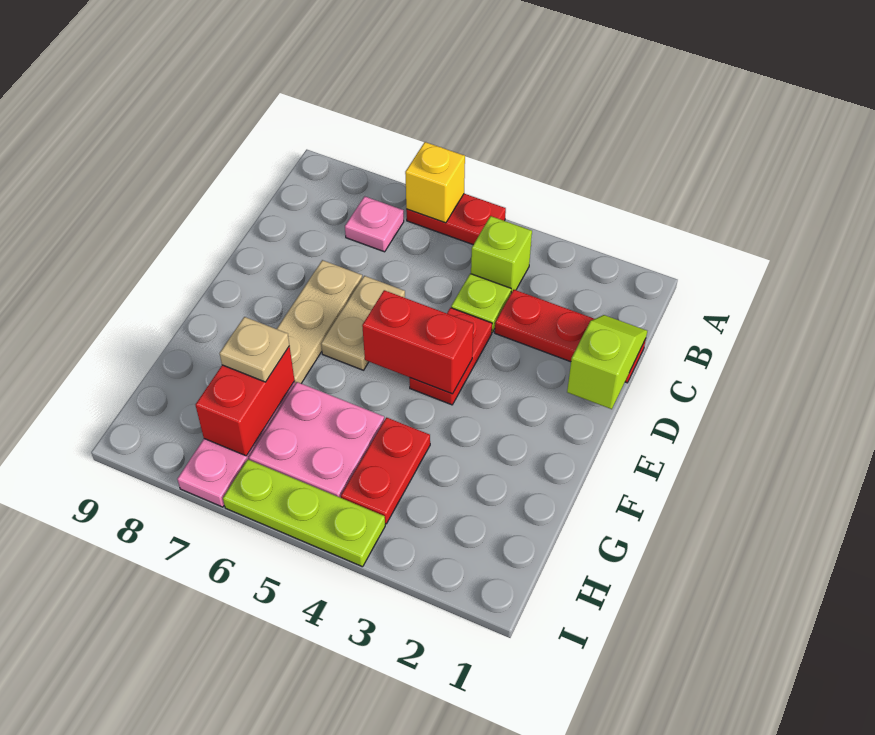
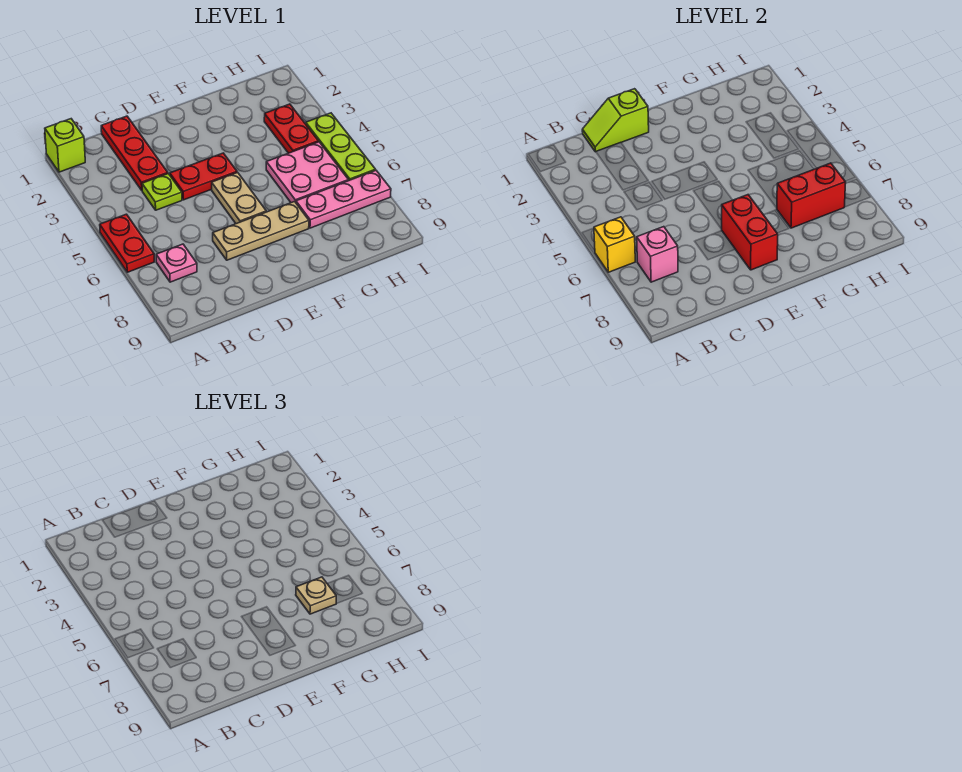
lime 1x1 brick [471,216,532,293] -> lime 1x1 brick moved to [45,119,85,172]
none -> pink 1x1 brick [637,227,678,282]
tan 1x2 plate [321,276,405,370] -> tan 1x2 plate turned to [212,172,266,224]
red 1x2 brick [362,290,473,394] -> red 1x2 brick moved to [722,195,778,270]
red 1x2 plate [341,418,430,524] -> red 1x2 plate turned to [264,104,319,153]

